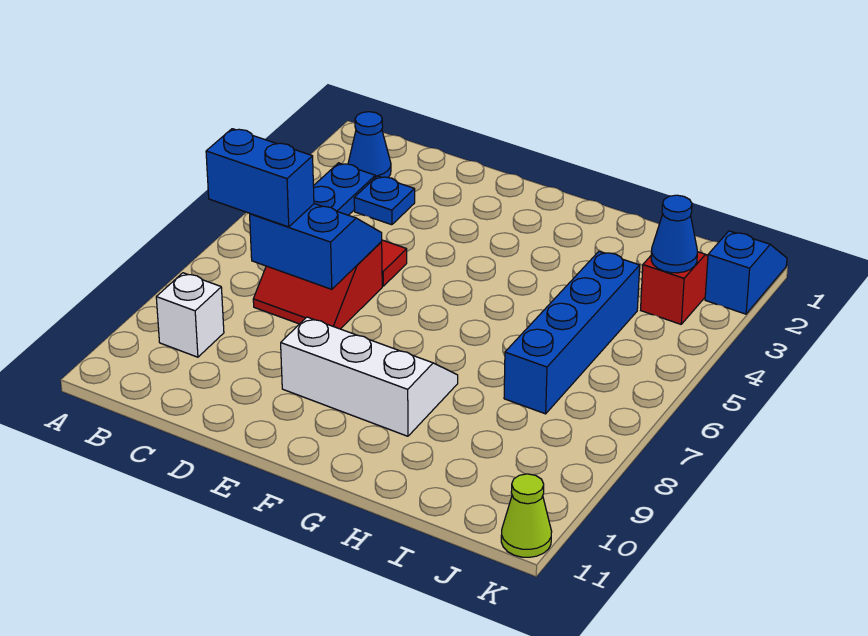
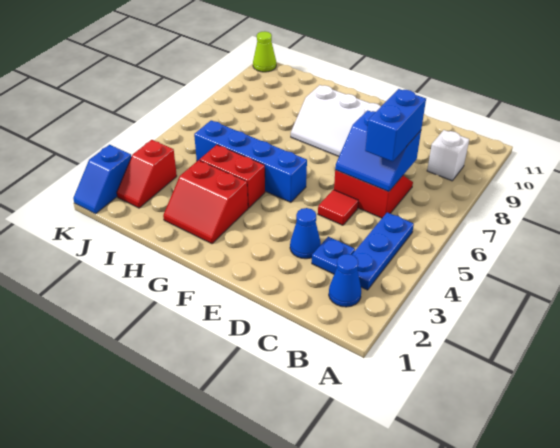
blue 1x2 brick [206,129,314,227] -> blue 1x2 brick turned to [365,89,426,162]
none -> red 2x2 slope [163,160,248,244]
none -> red 1x2 brick [200,145,265,208]
blue 1x4 brick [504,251,640,414] -> blue 1x4 brick turned to [194,120,307,202]
blue 1x1 cone [651,195,697,273] -> blue 1x1 cone moved to [290,208,321,259]

